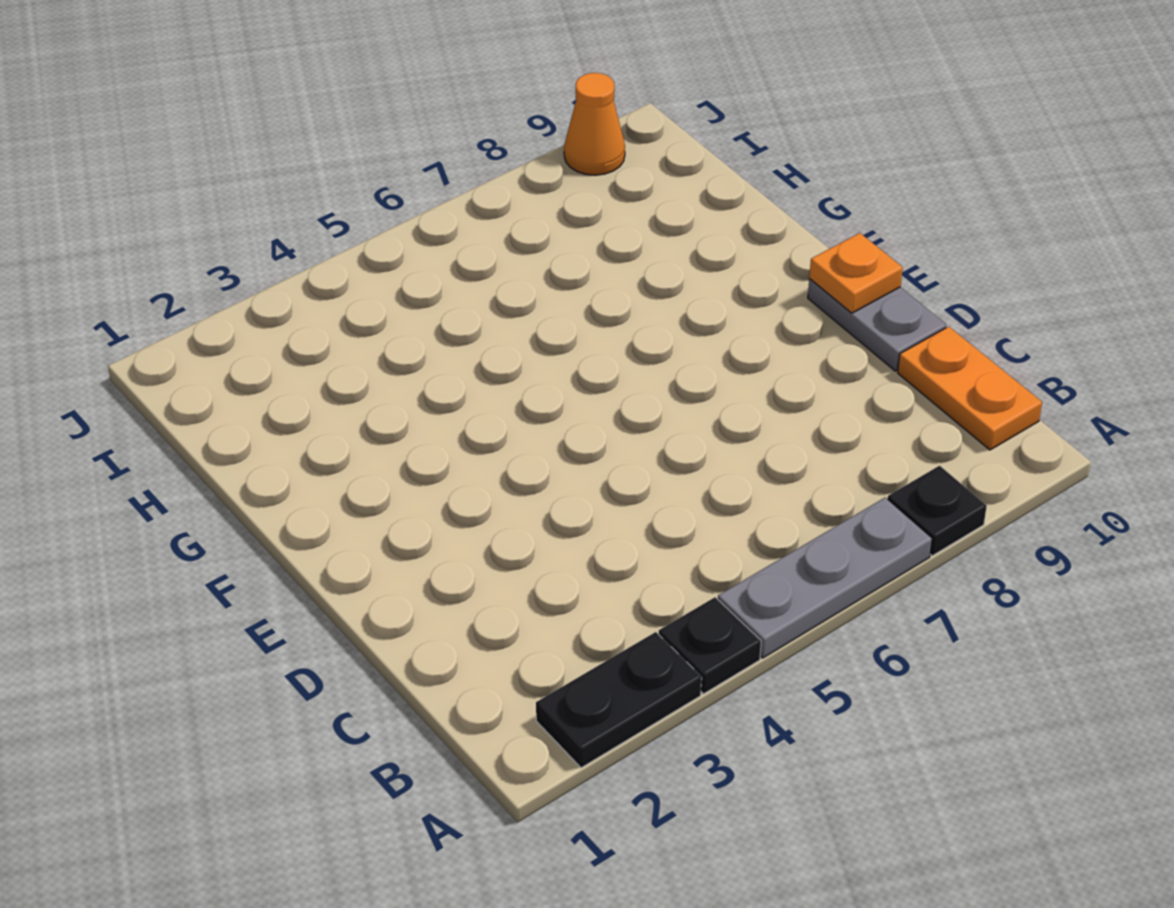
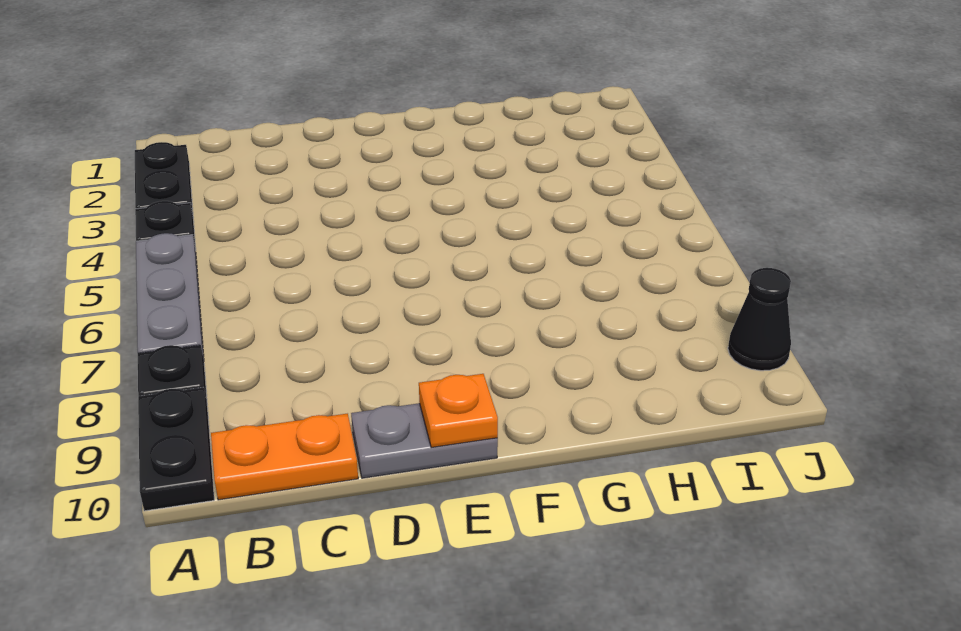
none -> black 1x2 plate [138,387,214,511]
orange 1x1 cone [564,73,625,175] -> black 1x1 cone [728,268,791,371]

